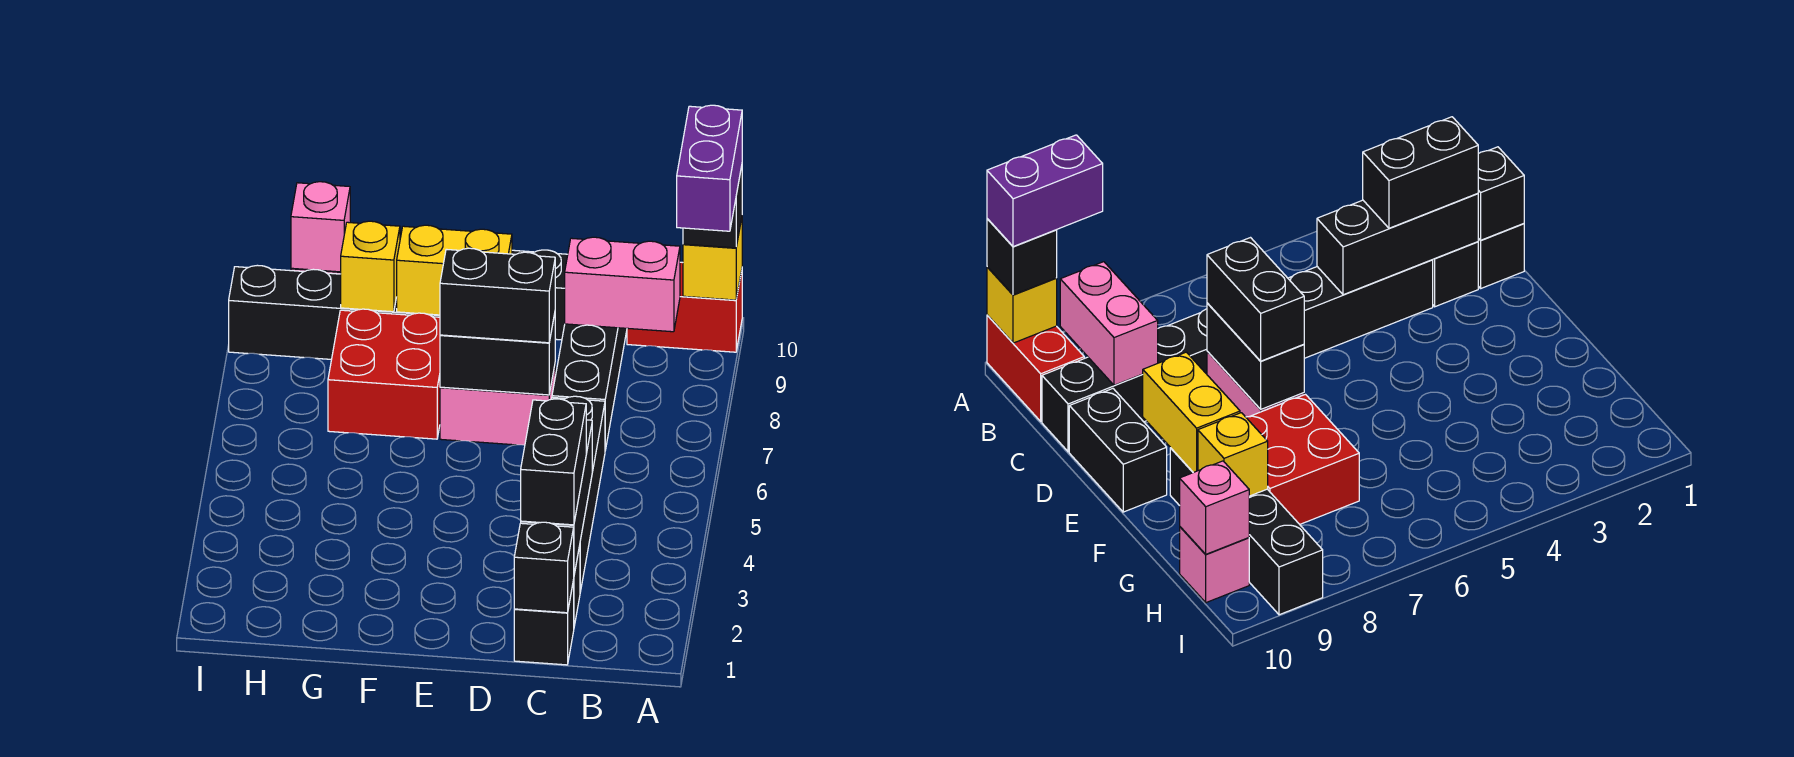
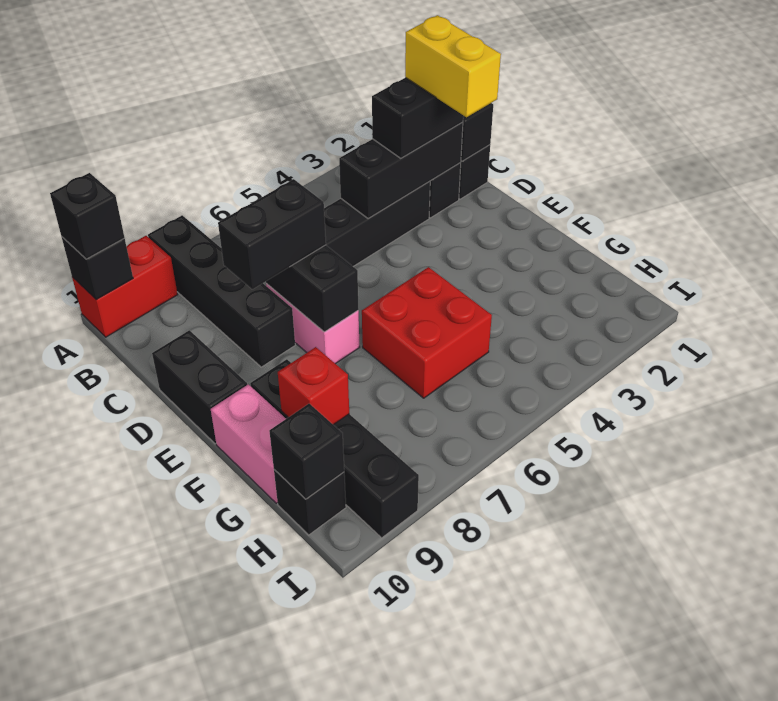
purple 1x2 brick [677,105,742,231] -> none
red 1x2 brick [627,262,742,352] -> red 1x2 brick turned to [72,236,178,337]
yellow 1x1 brick [683,219,742,300] -> black 1x1 brick [62,237,133,300]
pink 1x2 brick [565,237,680,332] -> pink 1x2 brick moved to [211,384,286,503]
black 1x4 brick [552,324,627,450] -> black 1x4 brick turned to [148,215,295,367]
black 1x2 brick [440,248,555,343] -> black 1x2 brick turned to [218,179,326,289]
yellow 1x2 brick [397,225,512,315] -> yellow 1x2 brick moved to [405,15,501,117]
red 2x2 brick [328,309,440,439] -> red 2x2 brick moved to [362,267,492,398]
yellow 1x1 brick [341,221,400,312] -> red 1x1 brick [278,347,349,425]
pink 1x1 brick [1180,527,1249,603] -> black 1x1 brick [274,470,346,535]
pink 1x1 brick [291,182,350,272] -> black 1x1 brick [269,404,344,499]

